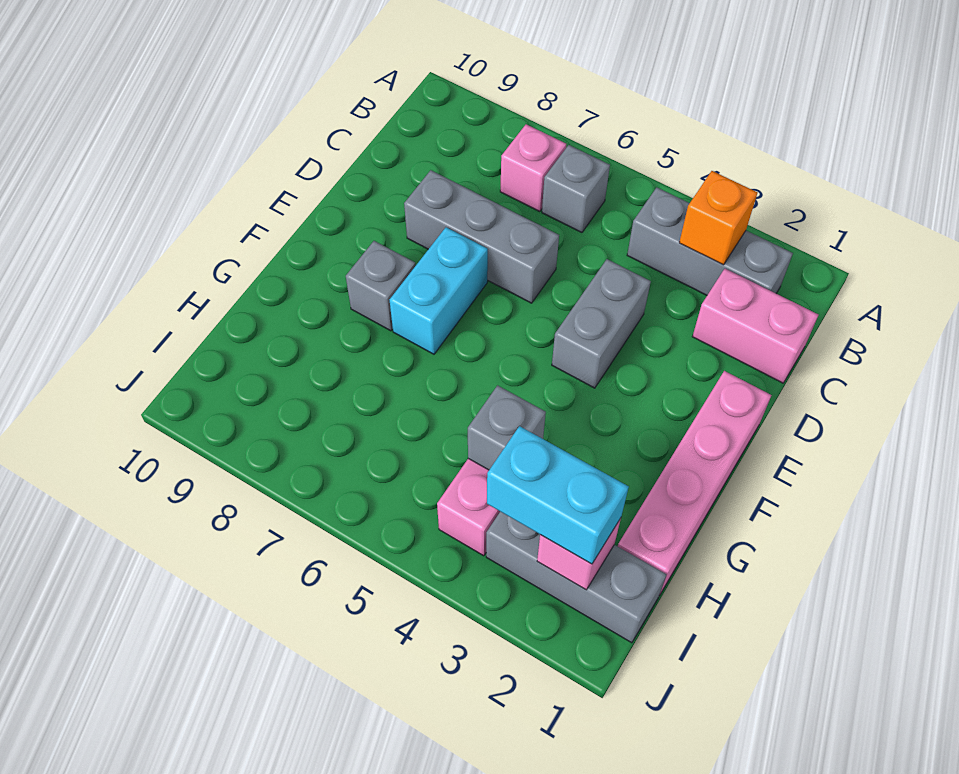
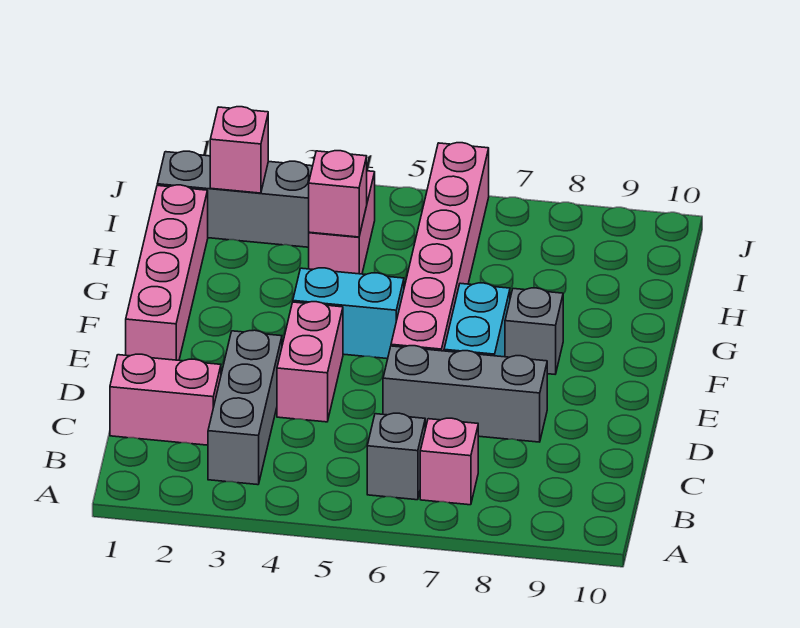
grey 1x3 brick [627,188,793,295] -> grey 1x3 brick turned to [208,330,282,485]
orange 1x1 brick [679,171,758,265] -> none
grey 1x2 brick [552,259,651,388] -> pink 1x2 brick [277,302,343,422]
none -> pink 1x6 brick [391,143,489,351]
grey 1x1 brick [468,385,546,470] -> pink 1x1 brick [309,151,367,237]
cyan 1x2 brick [487,426,629,564] -> cyan 1x2 brick moved to [293,268,404,359]

